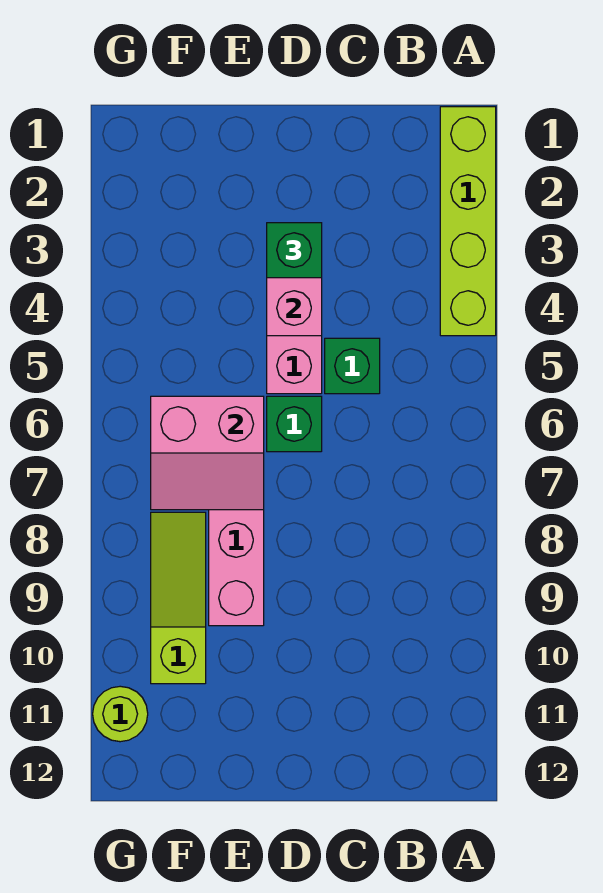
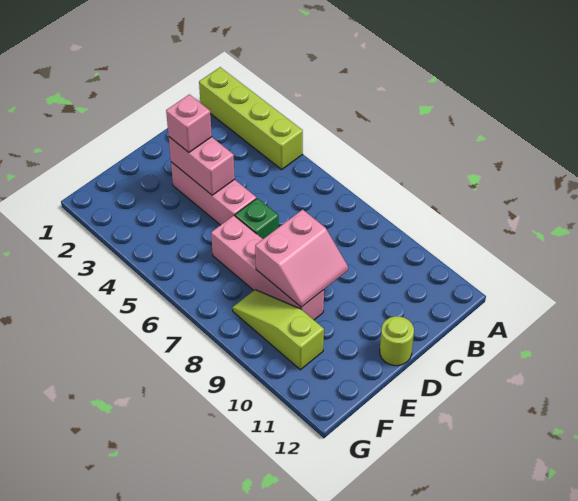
green 1x1 brick [325,338,380,394] -> none
green 1x1 brick [267,223,322,278] -> pink 1x1 brick [166,94,212,152]
pink 2x2 slope [151,396,264,510] -> pink 2x2 slope moved to [255,210,348,307]
lime 1x1 round brick [93,686,148,742] -> lime 1x1 round brick moved to [380,316,414,366]

